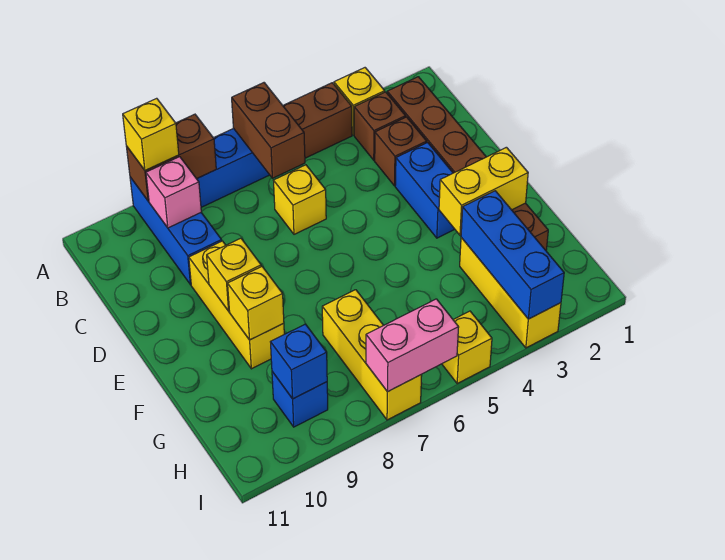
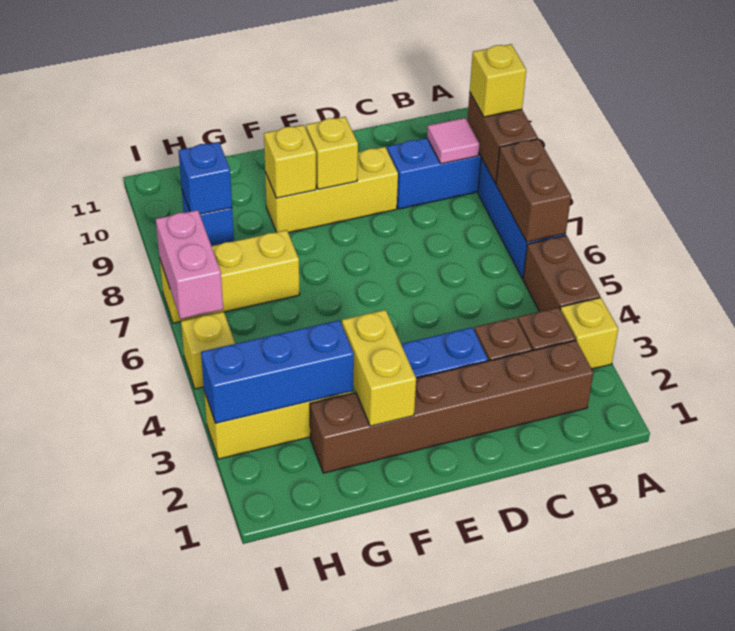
brown 1x2 brick [232,83,305,178] -> brown 1x2 brick turned to [496,139,571,242]
pink 1x1 brick [146,157,201,228] -> pink 1x1 tile [427,118,479,164]
yellow 1x1 brick [274,165,326,234] -> none

